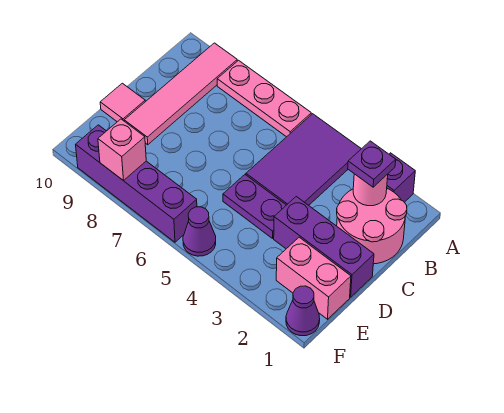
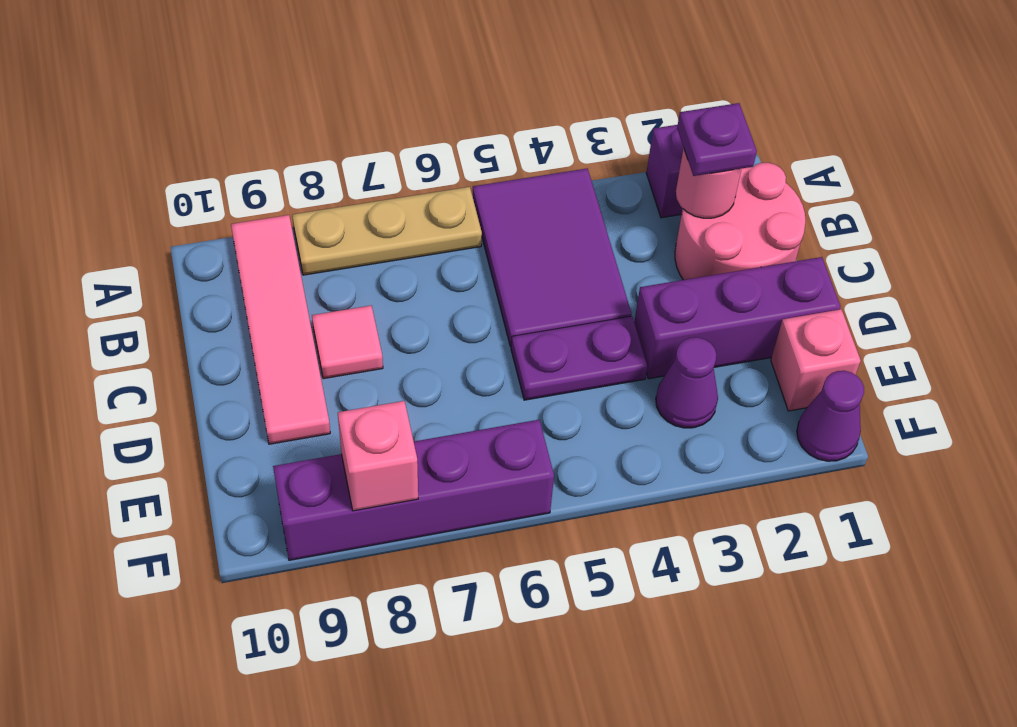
pink 1x3 plate [217,60,311,137] -> tan 1x3 plate [292,187,482,275]
pink 1x1 tile [100,83,145,122] -> pink 1x1 tile moved to [312,306,383,379]
pink 1x2 brick [276,237,351,319] -> pink 1x1 brick [771,309,861,411]
purple 1x1 cone [183,207,216,256] -> purple 1x1 cone moved to [656,337,718,428]

